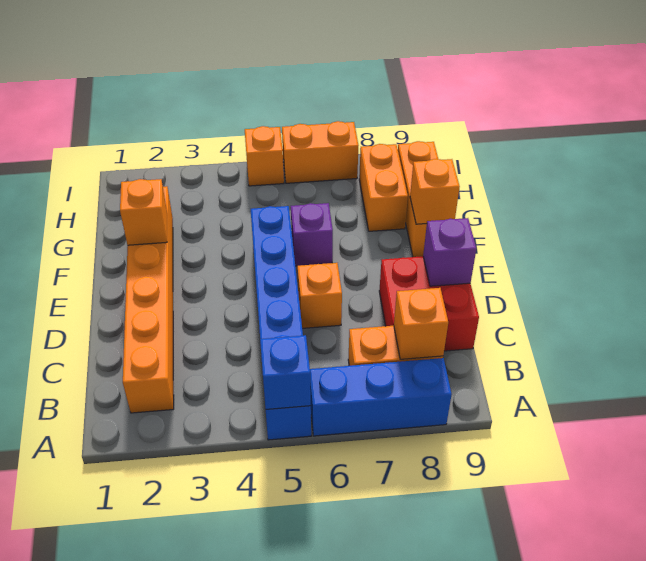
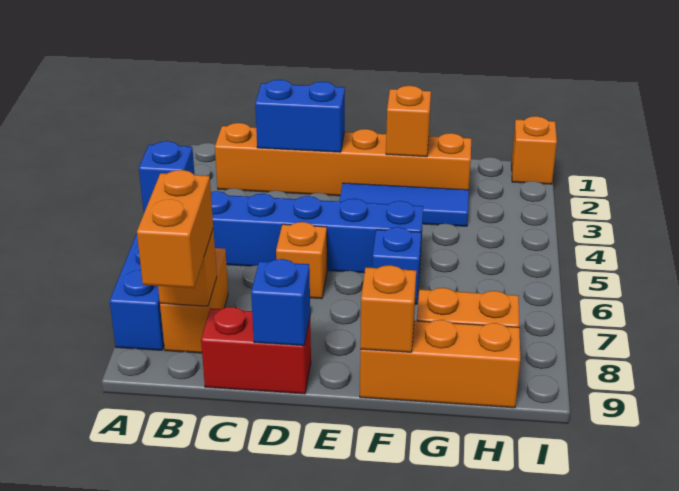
none -> blue 1x2 brick [255,80,345,152]
red 2x2 brick [379,256,479,351] -> red 1x2 brick [201,307,311,394]
purple 1x1 brick [423,218,476,286] -> blue 1x1 brick [251,259,310,346]
none -> blue 1x3 tile [339,183,469,226]
purple 1x1 brick [291,203,333,266] -> blue 1x1 brick [372,227,421,304]
orange 1x1 brick [245,126,284,186] -> orange 1x1 brick moved to [512,116,557,184]
orange 1x2 brick [282,121,358,183] -> orange 1x2 brick moved to [137,170,213,288]

